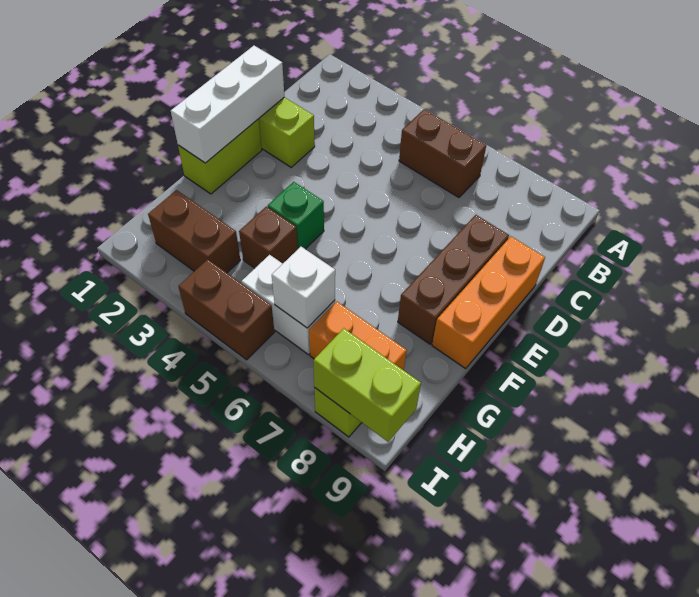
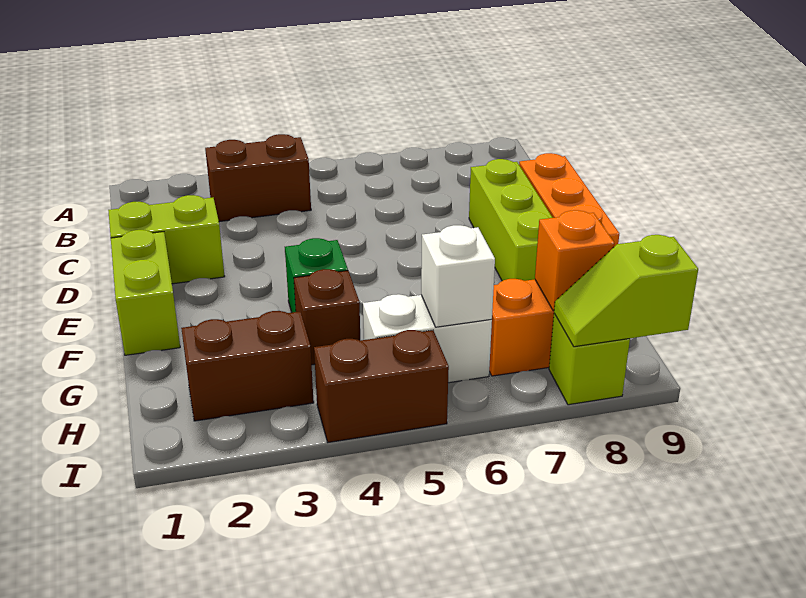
brown 1x2 brick [399,109,486,197] -> brown 1x2 brick moved to [205,134,311,222]
white 1x3 brick [171,46,284,163] -> none
brown 1x3 brick [398,215,509,344] -> lime 1x3 brick [469,159,553,281]
none -> orange 1x1 brick [535,210,614,311]
lime 1x2 brick [313,328,421,442] -> lime 1x2 slope [554,235,698,347]

